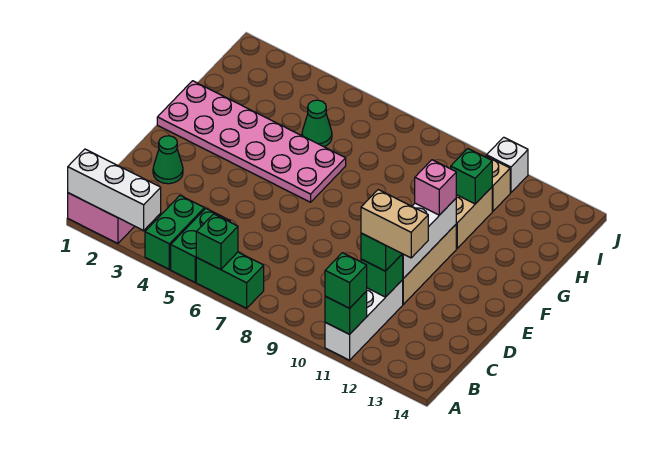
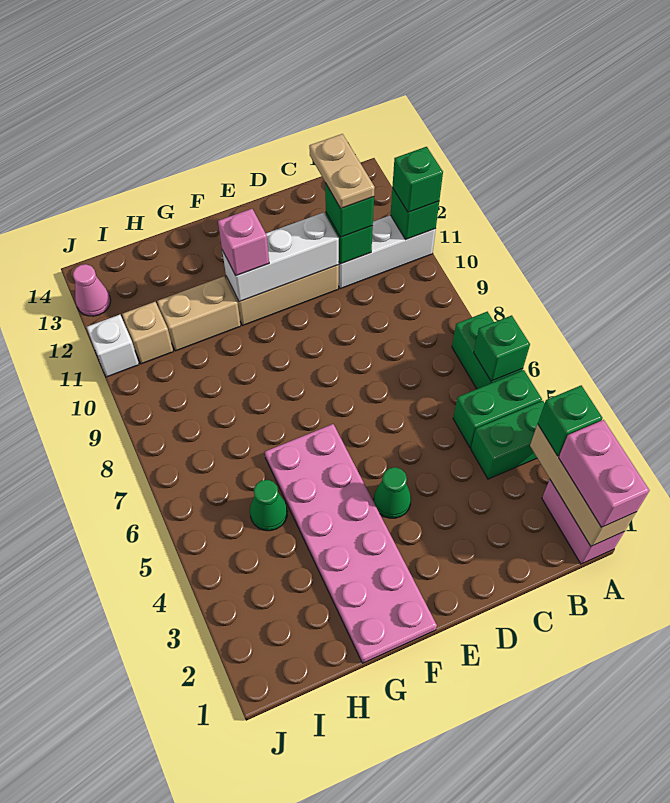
white 1x3 brick [68,149,161,230] -> tan 1x3 brick [530,424,636,546]
none -> pink 1x2 brick [559,420,650,527]
tan 1x2 brick [361,190,428,258] -> tan 1x2 plate [309,134,375,208]
green 1x1 cone [153,136,183,184] -> green 1x1 cone moved to [374,467,411,518]
green 1x1 brick [451,149,492,204] -> green 1x1 brick moved to [538,385,602,456]
none -> pink 1x1 cone [73,264,111,316]

